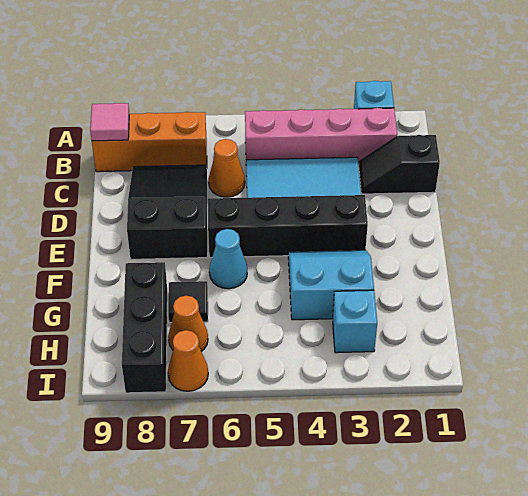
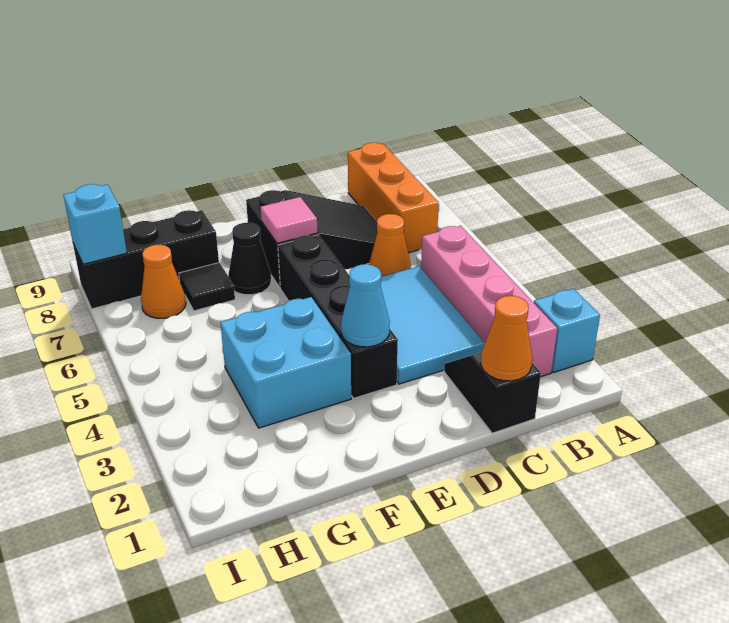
pink 1x1 tile [90,103,129,141] -> pink 1x1 tile moved to [260,197,318,243]
cyan 2x2 slope [288,250,374,320] -> cyan 2x2 brick [220,297,351,428]
cyan 1x1 cone [209,229,247,289] -> cyan 1x1 cone moved to [341,264,390,347]
none -> black 1x1 cone [228,223,271,295]
cyan 1x1 brick [333,290,377,353] -> cyan 1x1 brick moved to [64,184,127,264]
orange 1x1 cone [168,330,208,391] -> orange 1x1 cone moved to [481,296,532,381]

